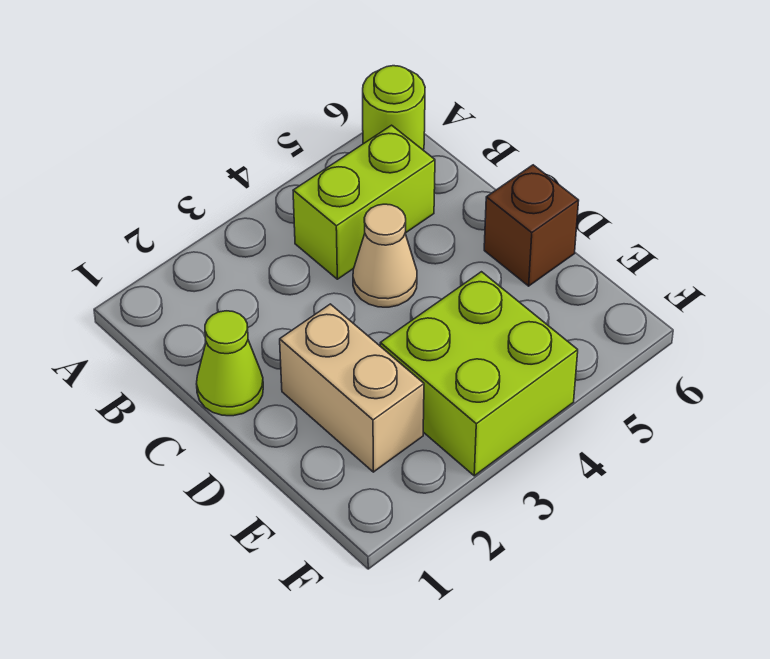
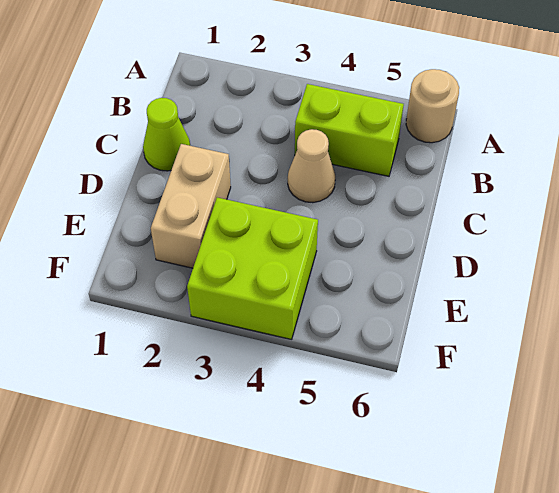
lime 1x1 round brick [363,66,425,150] -> tan 1x1 round brick [406,69,459,143]
brown 1x1 brick [484,165,579,286] -> none

